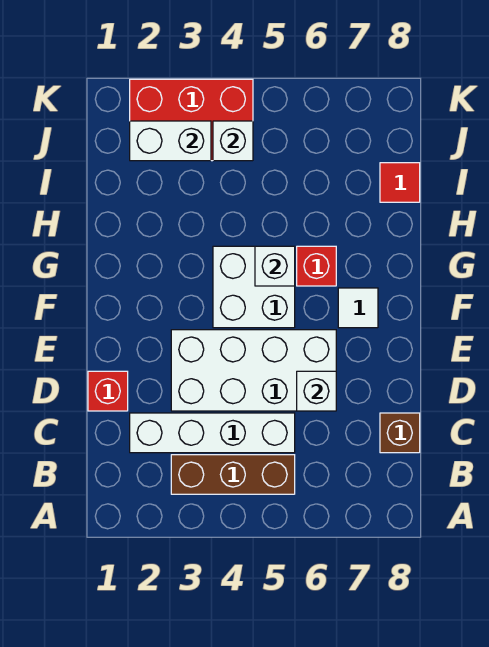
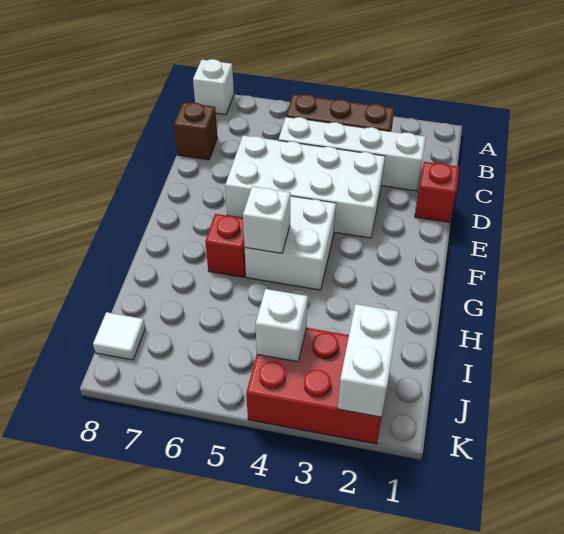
white 1x1 brick [297,371,336,411] -> white 1x1 brick moved to [193,59,234,115]
white 1x1 tile [338,288,378,328] -> white 1x1 tile moved to [93,312,145,360]
red 1x1 tile [380,163,420,202] -> none
white 1x2 brick [130,121,211,161] -> white 1x2 brick turned to [337,304,399,417]

